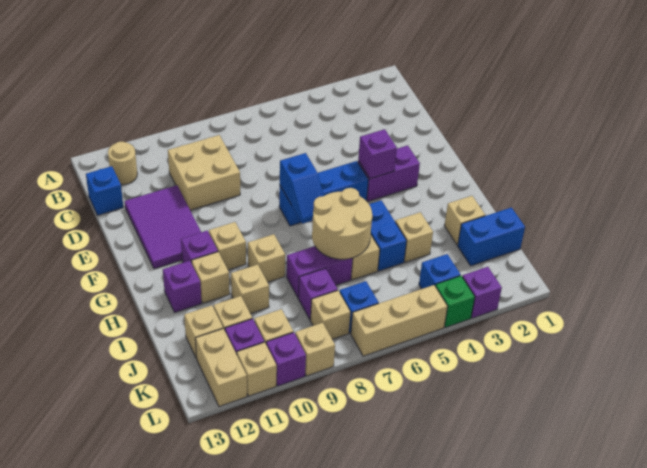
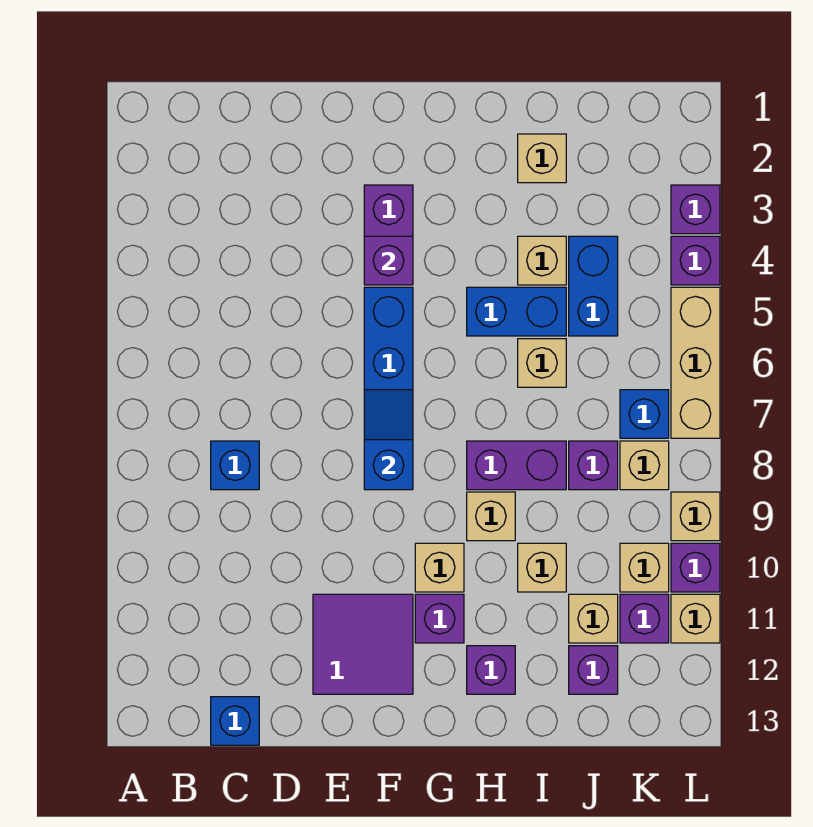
tan 1x1 round brick [108,142,137,185] -> none
tan 2x2 brick [168,135,240,210] -> none
purple 2x3 tile [125,185,201,269] -> purple 2x2 tile [313,594,413,694]
blue 1x2 slope [280,153,324,224] -> blue 1x2 slope turned to [364,390,413,490]
tan 2x2 round brick [312,188,372,259] -> none
tan 1x1 brick [191,252,230,303] -> none
purple 1x2 brick [287,246,353,297] -> purple 1x2 brick turned to [467,441,566,490]
blue 1x2 brick [458,208,525,266] -> blue 1x2 brick moved to [569,236,618,336]
tan 1x1 brick [184,305,223,358] -> purple 1x1 brick [569,646,618,694]
blue 1x1 brick [419,254,461,289] -> blue 1x1 brick moved to [211,441,259,490]
tan 1x2 brick [195,329,247,406] -> none
green 1x1 brick [435,276,475,327] -> purple 1x1 brick [671,236,720,285]

